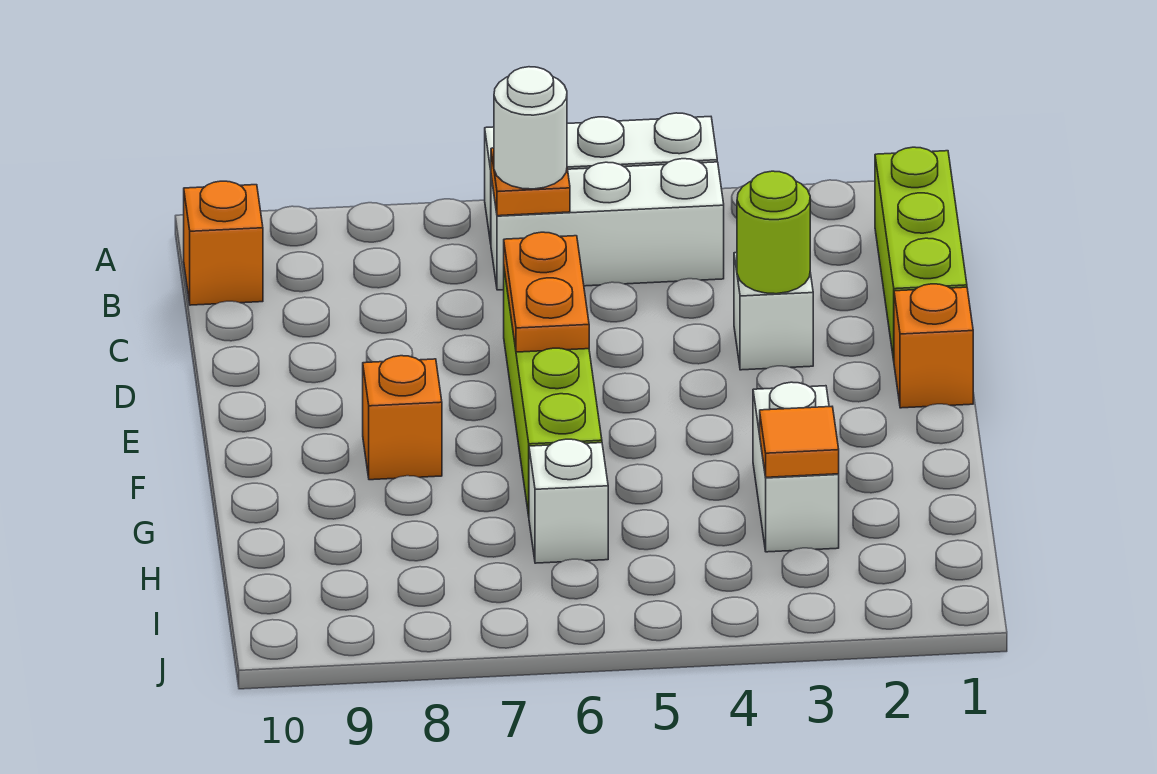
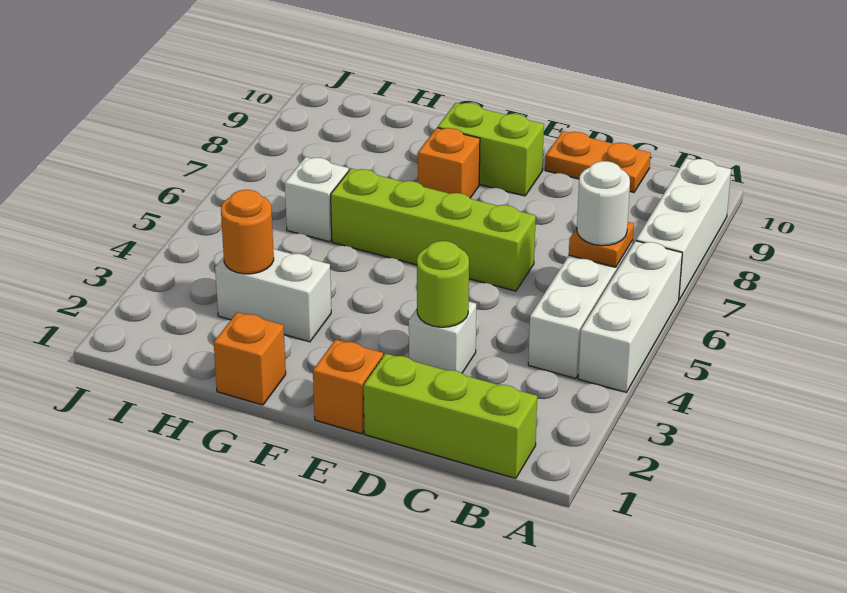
none -> white 1x3 brick [636,158,731,300]
orange 1x1 brick [184,181,263,305] -> orange 1x1 brick moved to [214,312,286,405]
orange 1x2 plate [504,232,589,352] -> orange 1x2 plate moved to [545,131,651,192]
none -> lime 1x2 brick [438,103,544,196]
orange 1x1 tile [760,407,839,477] -> orange 1x1 round brick [221,190,274,274]

